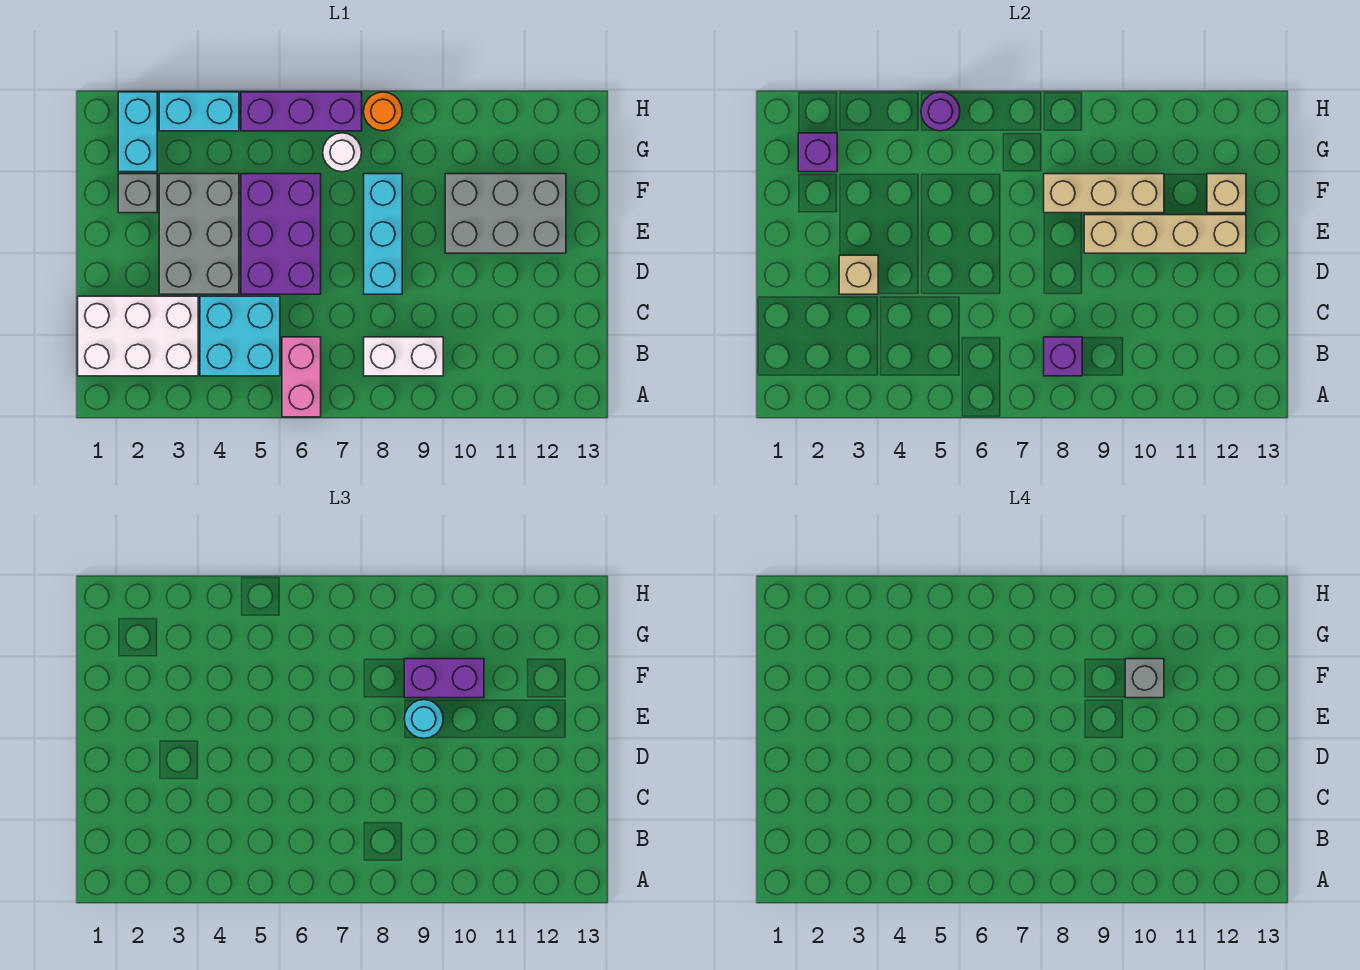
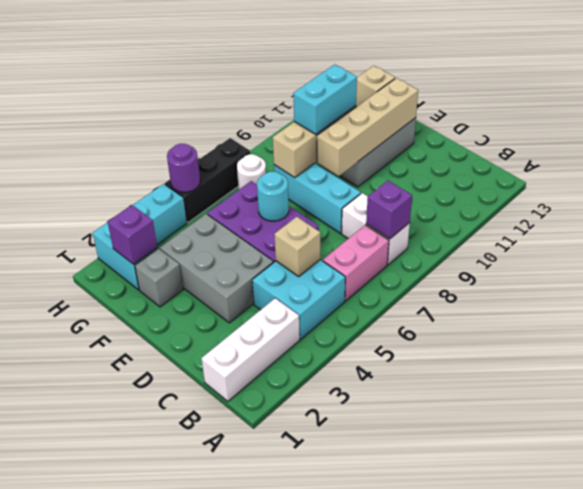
pink 1x2 brick [282,337,321,417] -> pink 1x2 brick turned to [323,225,389,301]
white 2x3 brick [78,296,198,376] -> white 1x3 brick [201,298,300,401]
white 1x2 brick [364,337,443,376] -> white 1x2 brick turned to [342,193,410,265]
tan 1x1 brick [839,255,878,294] -> tan 1x1 brick moved to [274,217,320,276]
cyan 1x1 round brick [404,700,443,738] -> cyan 1x1 round brick moved to [257,172,289,221]
purple 1x2 brick [404,659,484,698] -> cyan 1x2 brick [293,65,357,134]
grey 1x1 brick [1125,659,1164,698] -> none
purple 1x3 brick [241,92,362,131] -> black 1x3 brick [165,138,250,222]
orange 1x1 round brick [364,92,402,131] -> none

